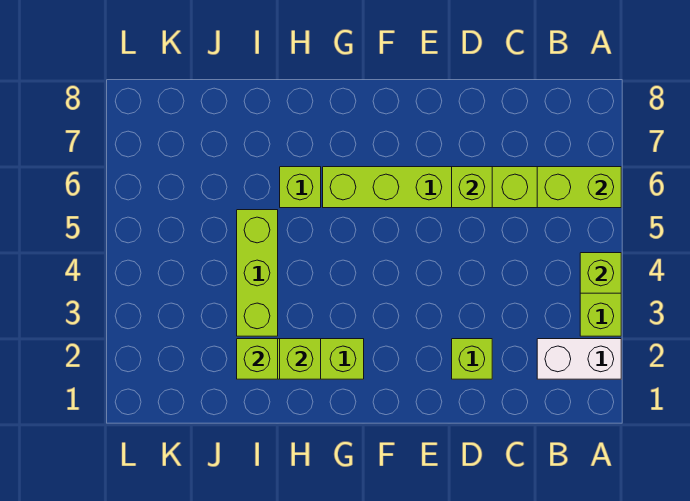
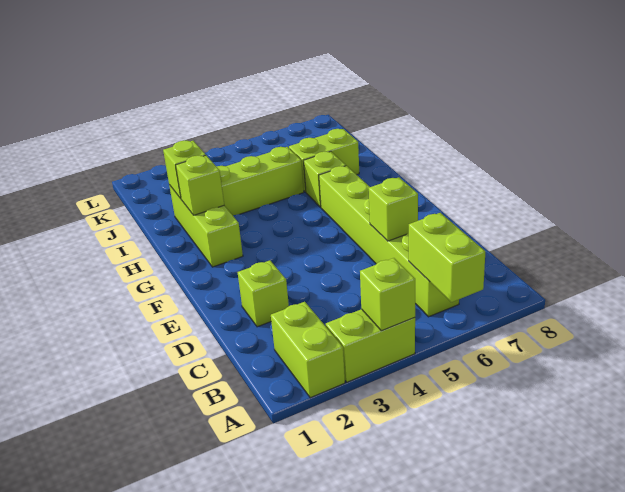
white 1x2 brick [537,339,621,379] -> lime 1x2 brick [271,302,345,398]
none -> lime 1x2 brick [289,129,359,192]

